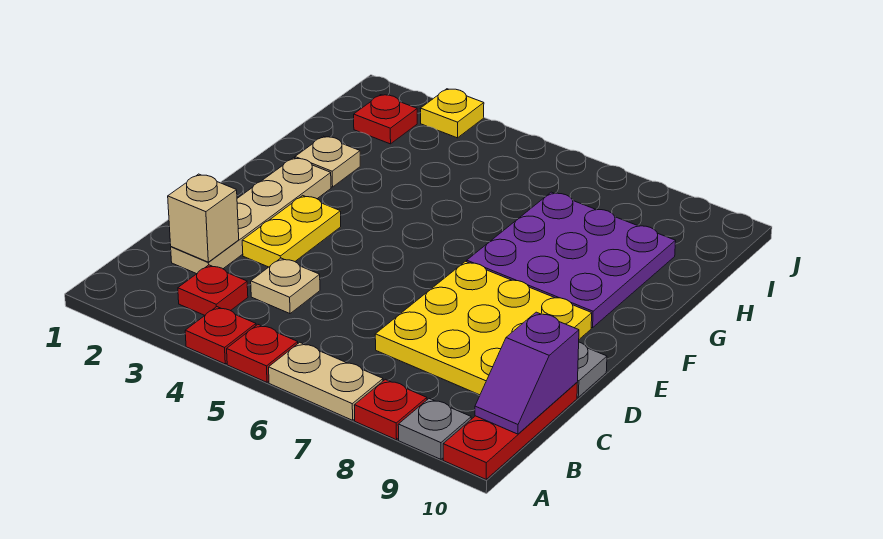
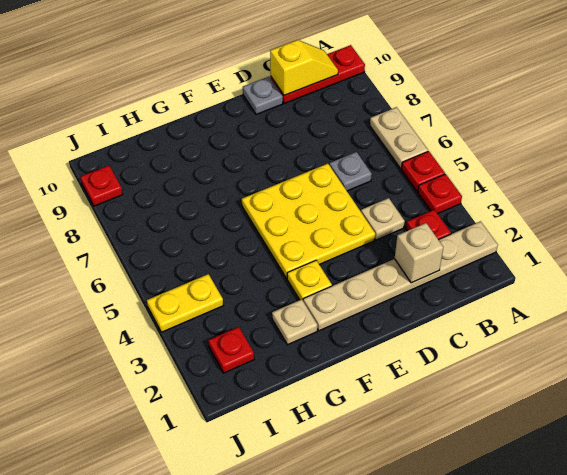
red 1x1 plate [354,379,427,440] -> red 1x1 plate moved to [81,165,123,206]
grey 1x1 plate [398,399,471,459] -> grey 1x1 plate moved to [329,152,372,191]
purple 1x2 slope [475,312,579,434] -> yellow 1x2 slope [270,40,338,95]
tan 1x4 plate [171,158,331,274] -> tan 1x6 plate [303,221,498,331]
yellow 3x3 plate [375,261,592,395] -> yellow 3x3 plate moved to [242,164,375,278]
yellow 1x2 plate [242,195,341,267] -> yellow 1x2 plate moved to [147,274,223,332]
purple 3x3 plate [467,192,676,328] -> none
yellow 1x1 plate [420,89,484,138] -> yellow 1x1 plate moved to [287,260,332,300]

